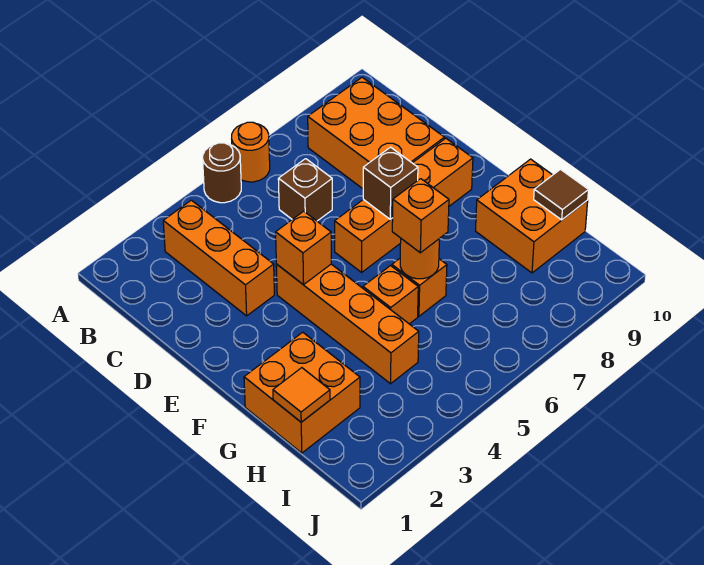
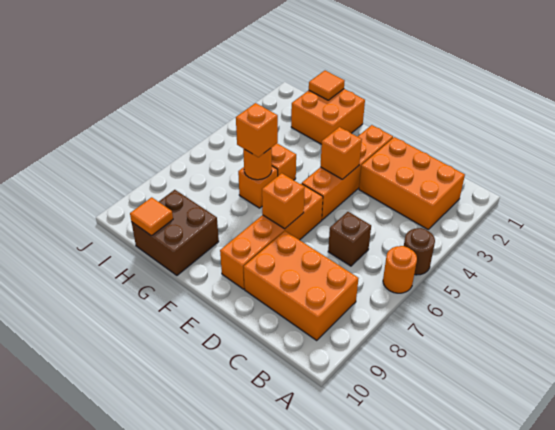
orange 1x3 brick [163,200,274,316] -> orange 2x3 brick [359,137,465,229]
orange 1x4 brick [276,264,419,384] -> orange 1x4 brick turned to [302,125,393,220]
brown 1x1 brick [363,147,418,219] -> orange 1x1 brick [262,173,305,229]
orange 2x2 brick [476,159,588,273] -> brown 2x2 brick [132,190,219,275]
brown 1x1 tile [534,169,588,220] -> orange 1x1 tile [130,197,173,236]

